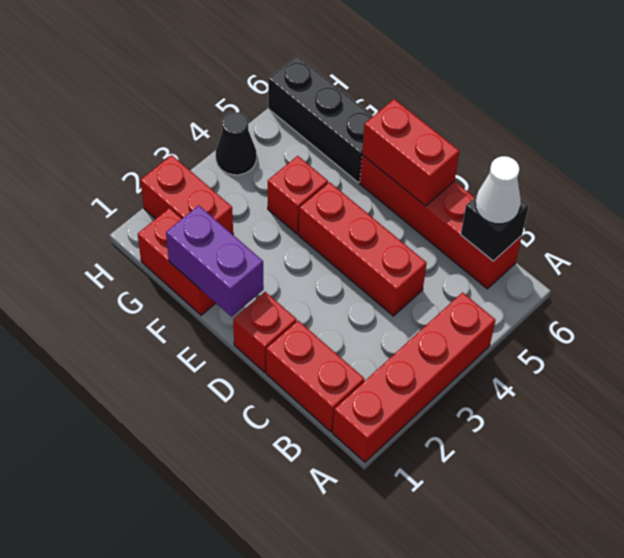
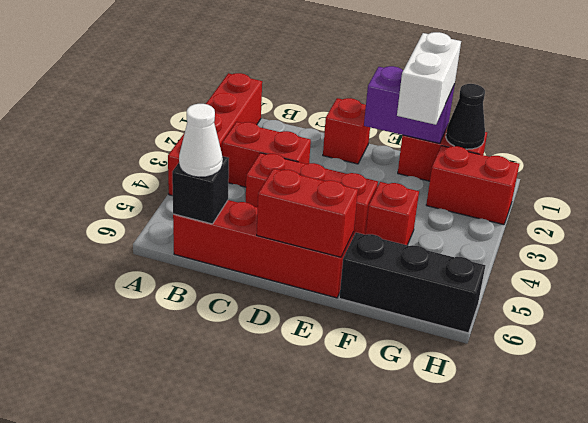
red 1x2 brick [266,321,364,432] -> red 1x2 brick moved to [222,122,311,187]
none -> white 1x2 brick [397,32,461,125]
black 1x1 cone [216,112,256,175] -> black 1x1 cone moved to [446,84,485,149]

